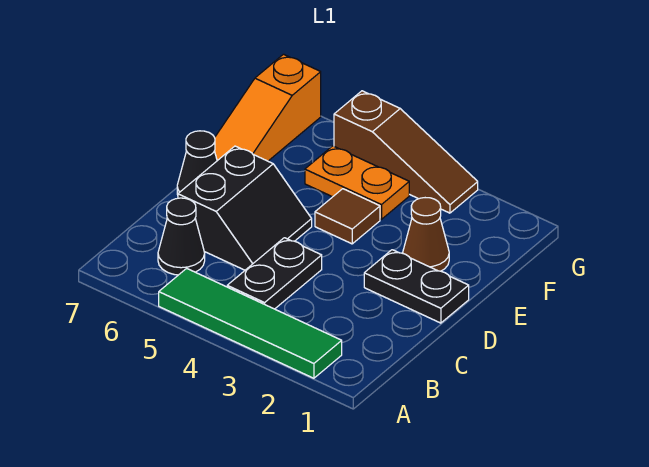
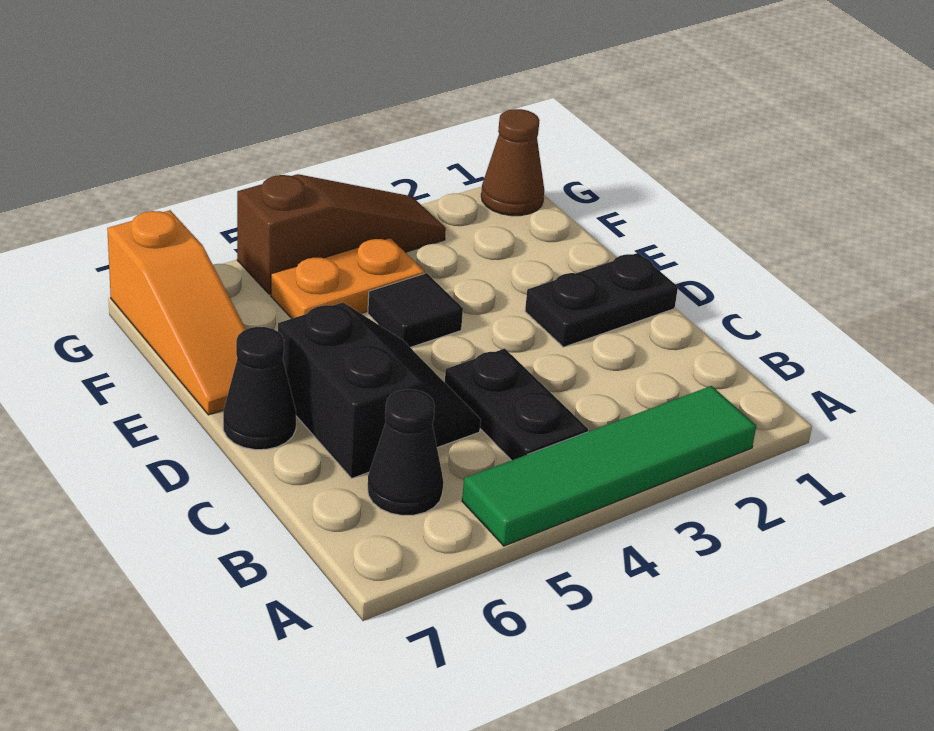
brown 1x1 cone [403,198,449,271] -> brown 1x1 cone moved to [481,109,544,216]
brown 1x1 tile [315,189,380,244] -> black 1x1 tile [368,273,463,347]

